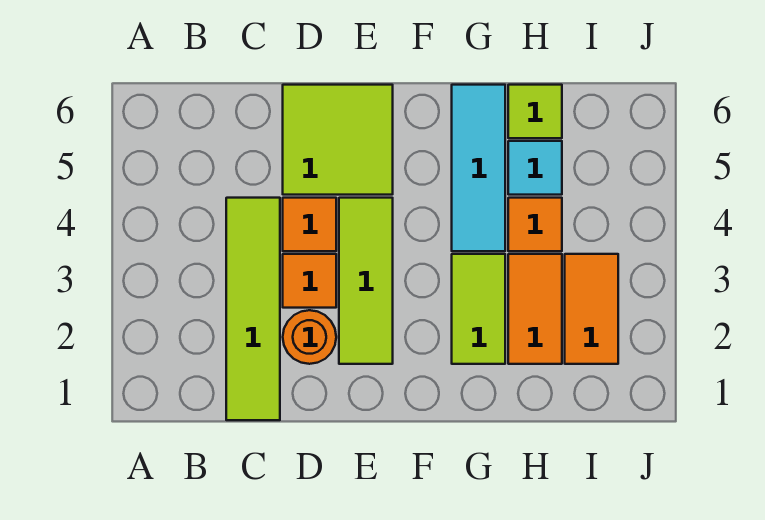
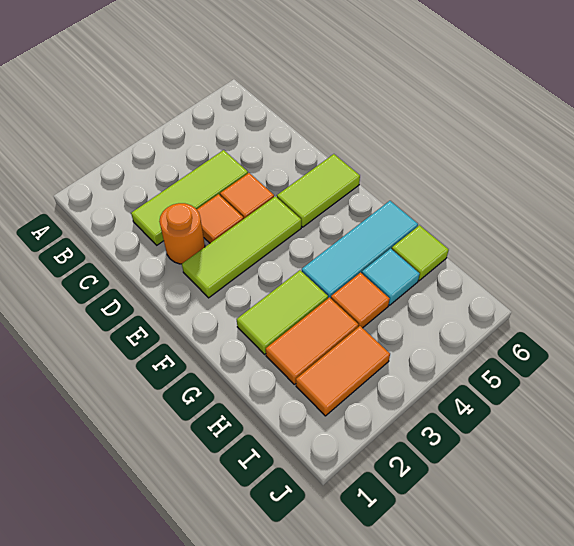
lime 1x4 tile [226,198,280,420] -> lime 1x3 tile [131,150,248,245]
lime 2x2 tile [283,85,393,195] -> lime 1x2 tile [277,154,360,227]

